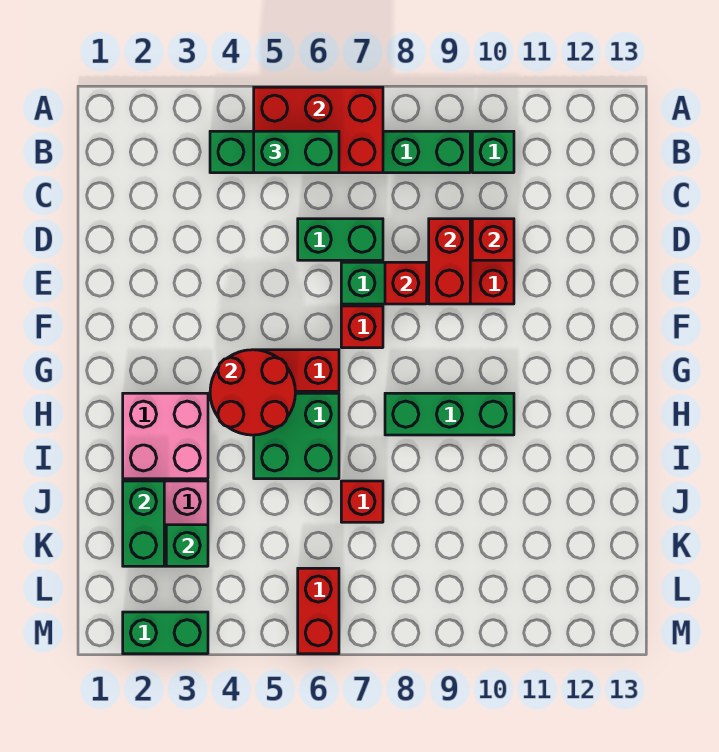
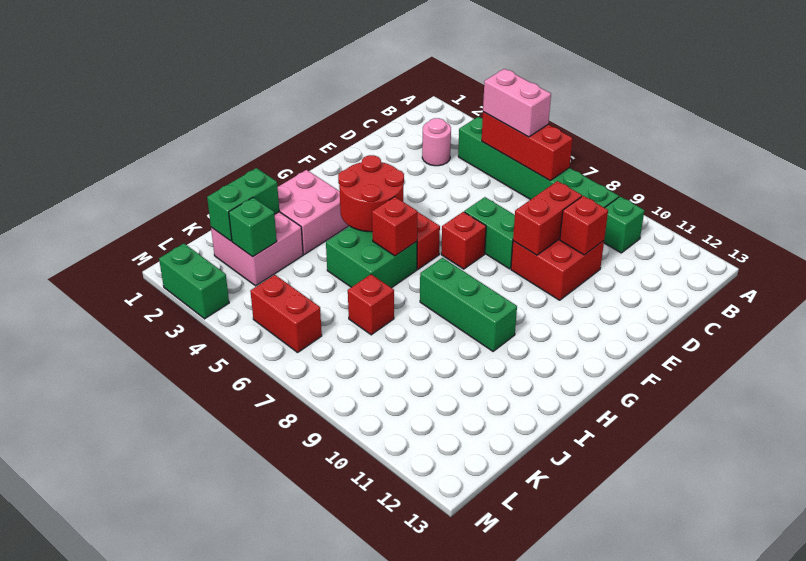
red 2x3 brick [254,87,383,173] -> red 1x3 brick [482,112,573,181]
green 1x2 brick [254,131,339,173] -> pink 1x2 brick [483,69,551,137]
none -> pink 1x1 round brick [422,118,451,166]
green 1x2 brick [298,219,383,260] -> none
red 1x1 brick [385,262,427,304] -> red 1x1 brick moved to [372,197,417,256]
red 1x2 brick [298,568,339,654] -> red 1x2 brick turned to [250,275,322,352]

